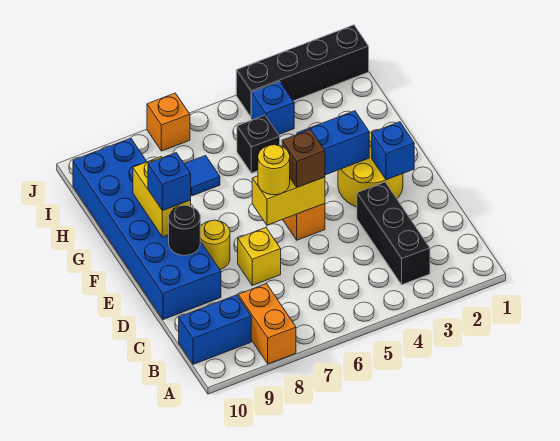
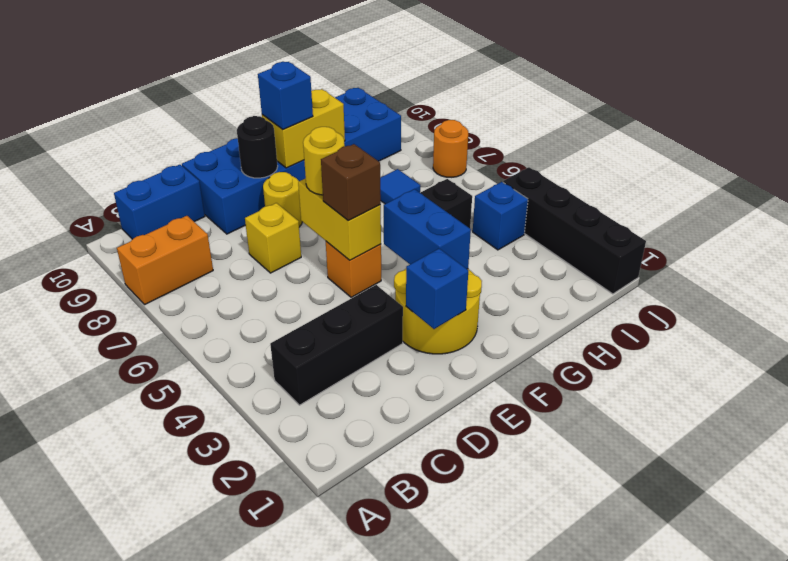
blue 1x2 brick [179,295,251,364] -> blue 1x2 brick turned to [114,165,205,239]
orange 1x1 brick [147,93,190,151] -> orange 1x1 round brick [433,120,468,177]

